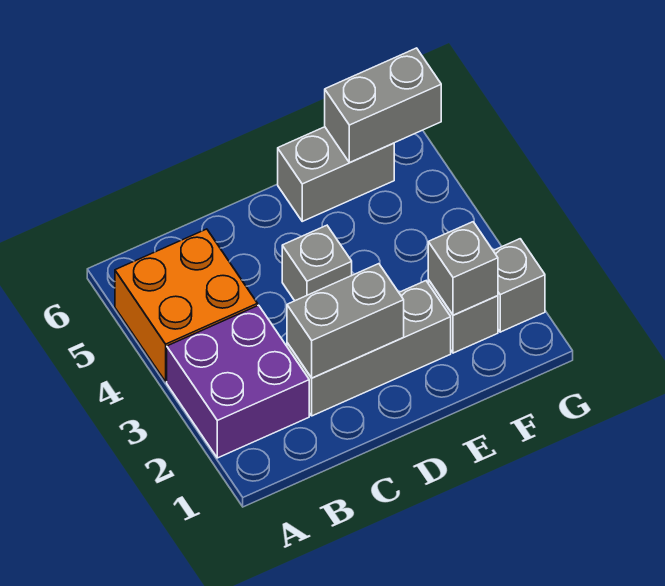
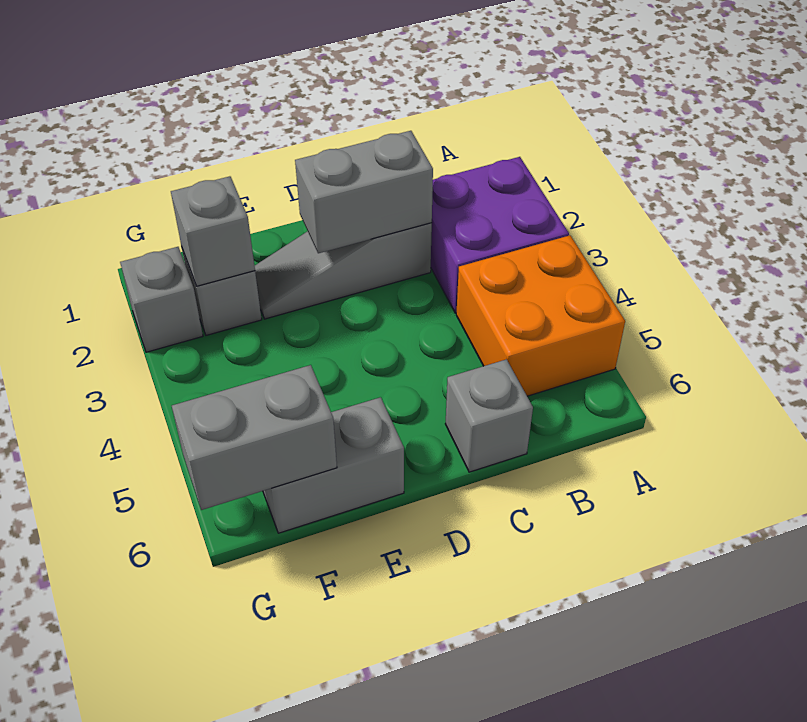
grey 1x3 brick [287,281,451,416] -> grey 1x3 slope [255,223,432,319]
grey 1x1 brick [282,225,352,301] -> grey 1x1 brick moved to [445,359,533,472]

